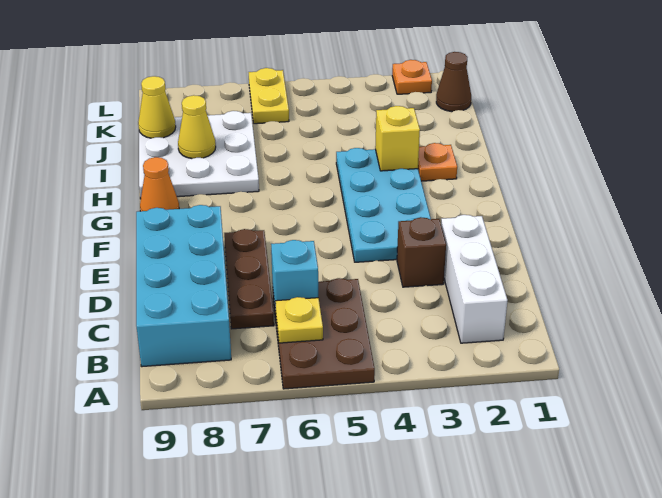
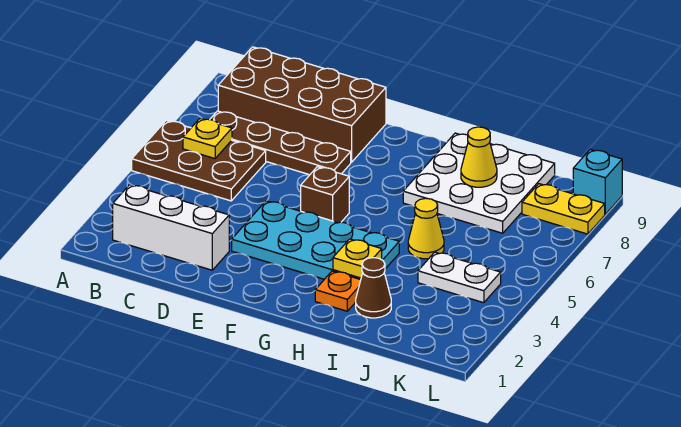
cyan 2x4 brick [136,205,231,367] -> brown 2x4 brick [218,47,386,162]
cyan 1x1 brick [271,240,318,310] -> cyan 1x1 brick moved to [573,149,622,214]
brown 1x3 plate [224,229,274,329] -> brown 1x4 plate [210,111,351,175]
brown 1x1 brick [397,217,446,287] -> brown 1x1 brick moved to [301,167,349,223]
orange 1x1 cone [140,157,179,211] -> none
yellow 1x1 brick [375,106,420,171] -> yellow 1x1 plate [333,239,382,278]
none -> white 1x2 plate [418,252,501,303]
yellow 1x1 cone [138,76,176,138] -> yellow 1x1 cone moved to [408,198,444,259]
brown 1x1 cone [436,52,471,112] -> brown 1x1 cone moved to [356,258,391,318]
yellow 1x2 plate [249,68,289,124] -> yellow 1x2 plate moved to [522,184,605,234]
orange 1x1 plate [392,60,432,94] -> none

